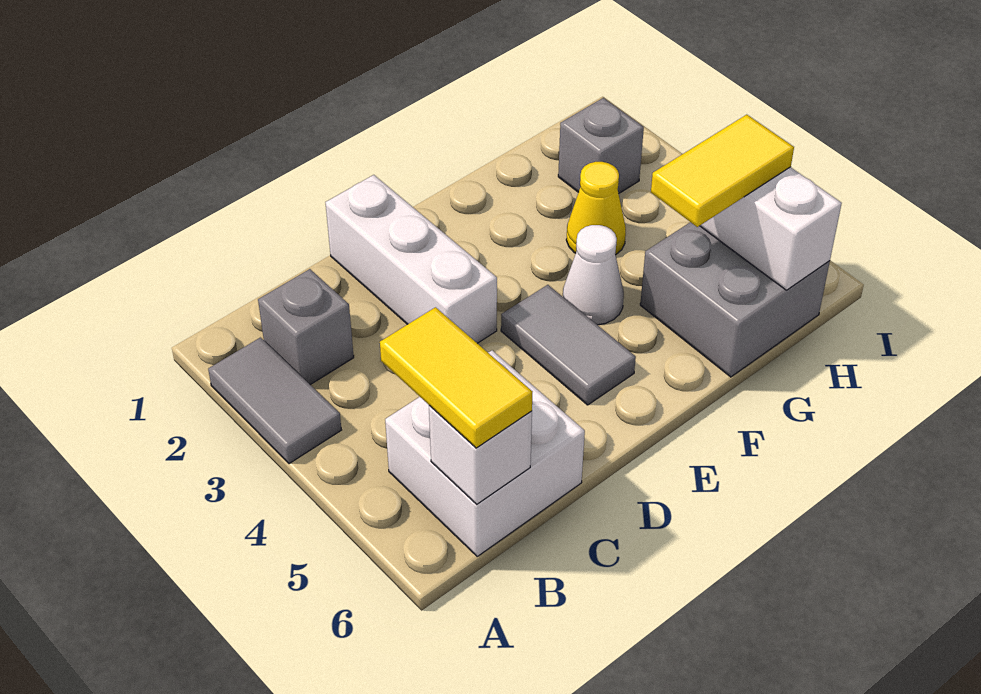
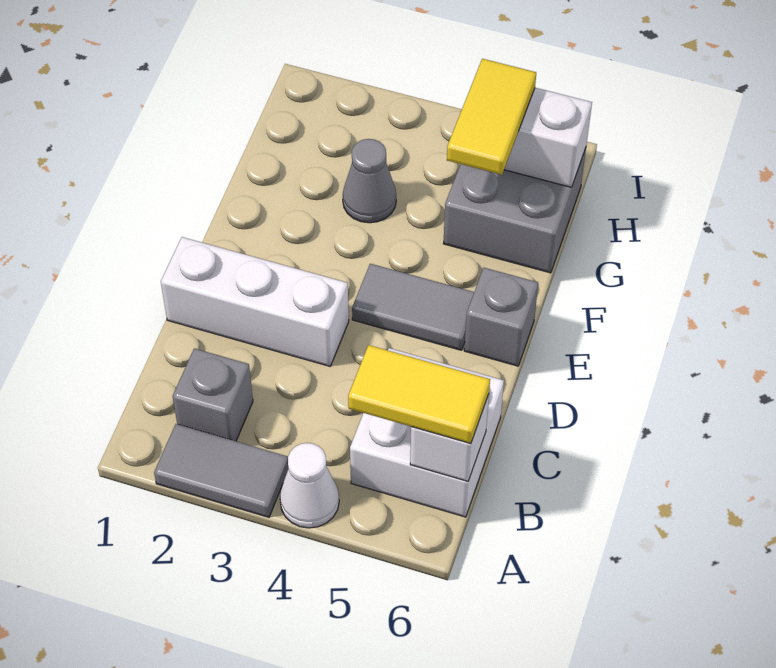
white 1x1 cone [563,225,624,325] -> white 1x1 cone moved to [280,443,339,528]
yellow 1x1 cone [566,162,626,255] -> grey 1x1 cone [343,139,396,223]
grey 1x1 brick [558,98,644,194] -> grey 1x1 brick moved to [464,268,538,366]

